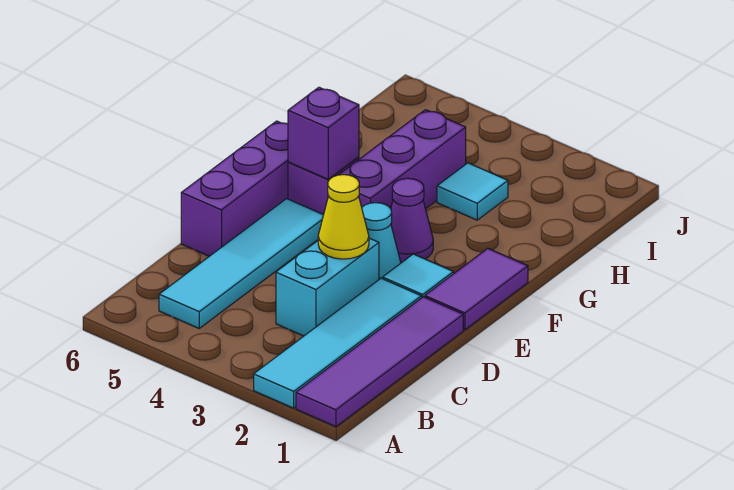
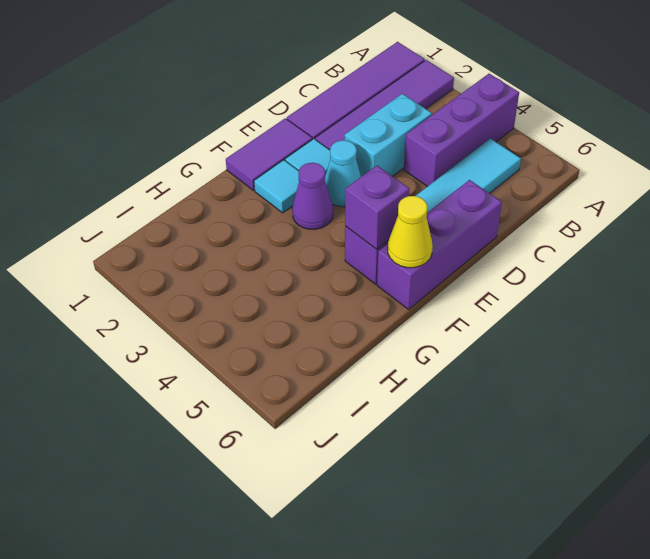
cyan 1x4 tile [254,278,421,408] -> purple 1x4 tile [315,60,454,150]
yellow 1x1 cone [318,175,369,259] -> yellow 1x1 cone moved to [388,196,433,268]
purple 1x3 brick [339,110,466,209] -> purple 1x3 brick moved to [404,74,519,187]
cyan 1x1 tile [437,163,508,220] -> cyan 1x1 tile moved to [254,160,299,213]

